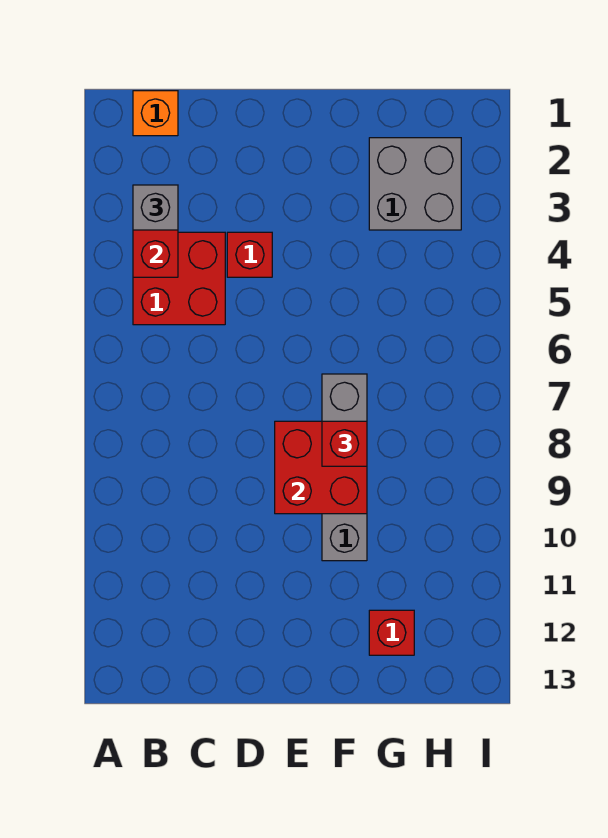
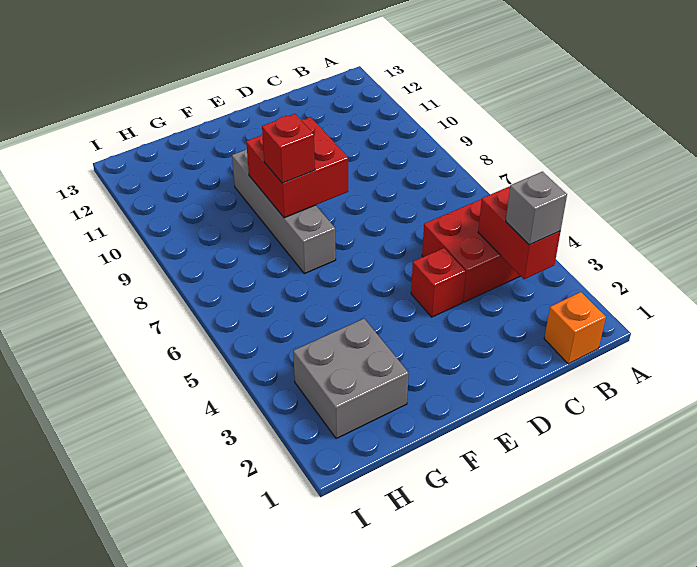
red 1x1 brick [369,610,414,655] -> none

